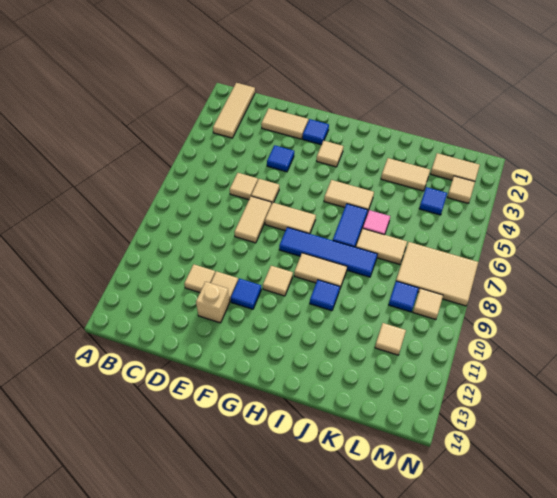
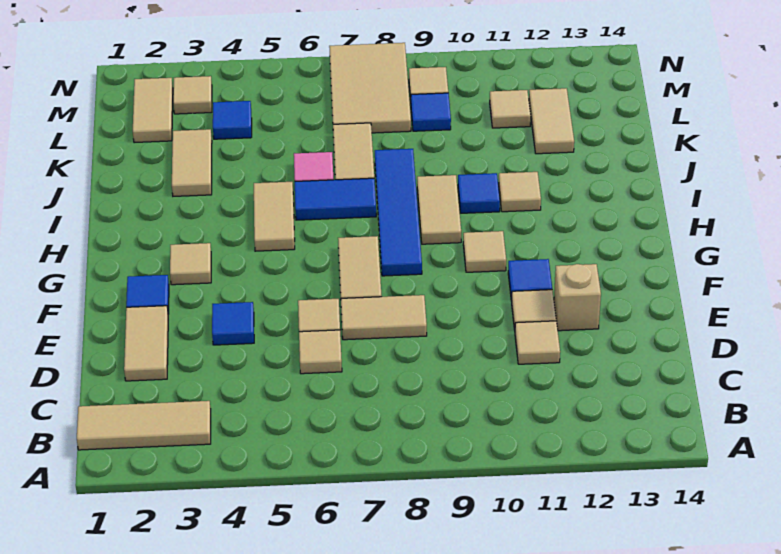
none -> tan 1x1 tile [499,172,541,212]
none -> tan 1x2 tile [529,88,574,154]

